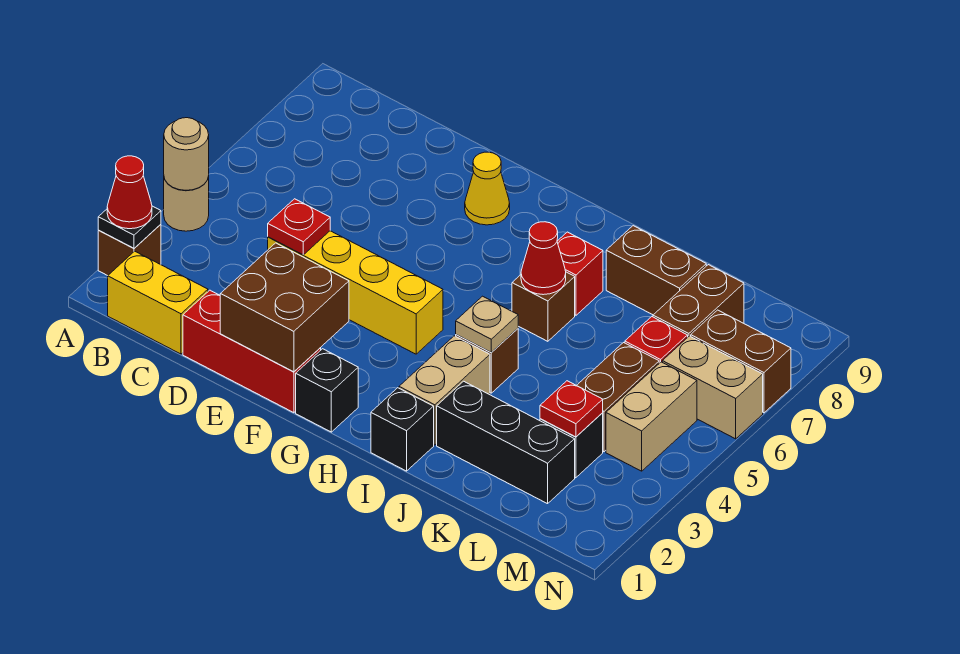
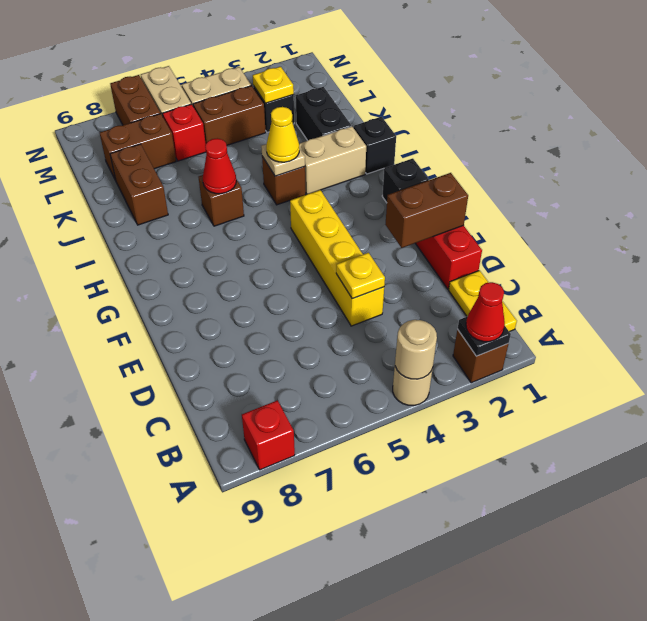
yellow 1x2 brick [108,251,208,354] -> yellow 1x2 plate [449,271,517,332]
red 1x1 plate [268,199,330,255] -> yellow 1x1 plate [336,253,385,299]
brown 2x2 brick [220,243,349,372] -> brown 1x2 brick [385,173,468,248]
yellow 1x1 cone [465,152,510,225] -> yellow 1x1 cone moved to [266,107,299,162]
red 1x1 brick [557,232,603,315] -> red 1x1 brick moved to [242,400,295,470]
black 1x3 brick [437,381,575,504] -> black 1x2 brick [296,87,351,140]
red 1x1 plate [540,381,603,437] -> yellow 1x1 plate [253,67,294,103]

